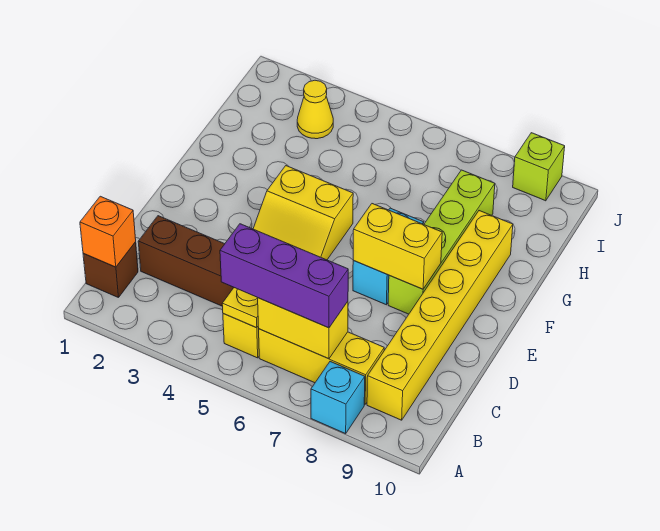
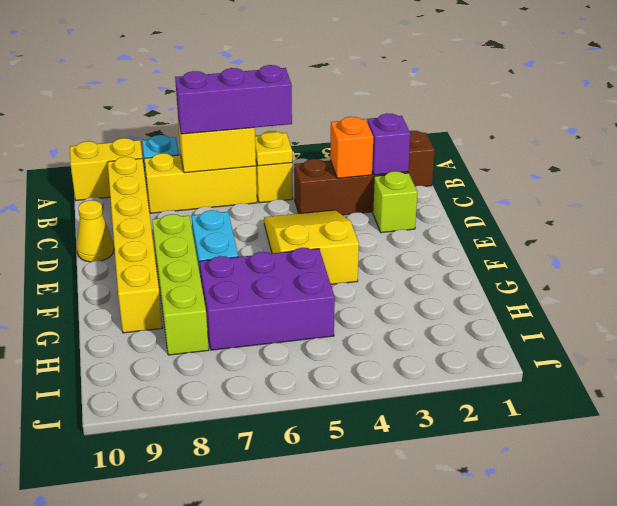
orange 1x1 brick [80,196,136,267] -> orange 1x1 brick moved to [330,117,373,178]
none -> purple 1x1 brick [367,114,410,175]
yellow 2x2 slope [253,166,353,260] -> yellow 2x3 slope [264,210,359,284]
yellow 1x2 brick [353,204,442,289] -> yellow 1x2 brick moved to [70,138,142,200]
none -> purple 2x3 brick [199,248,335,350]
yellow 1x1 cone [297,80,333,139] -> yellow 1x1 cone moved to [76,200,114,262]
lime 1x1 brick [513,133,565,201] -> lime 1x1 brick moved to [373,171,417,233]

